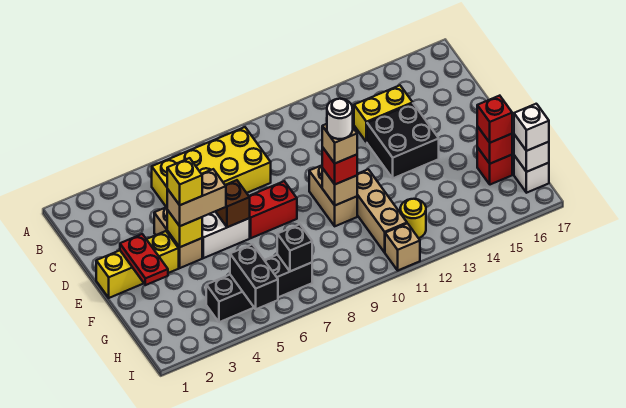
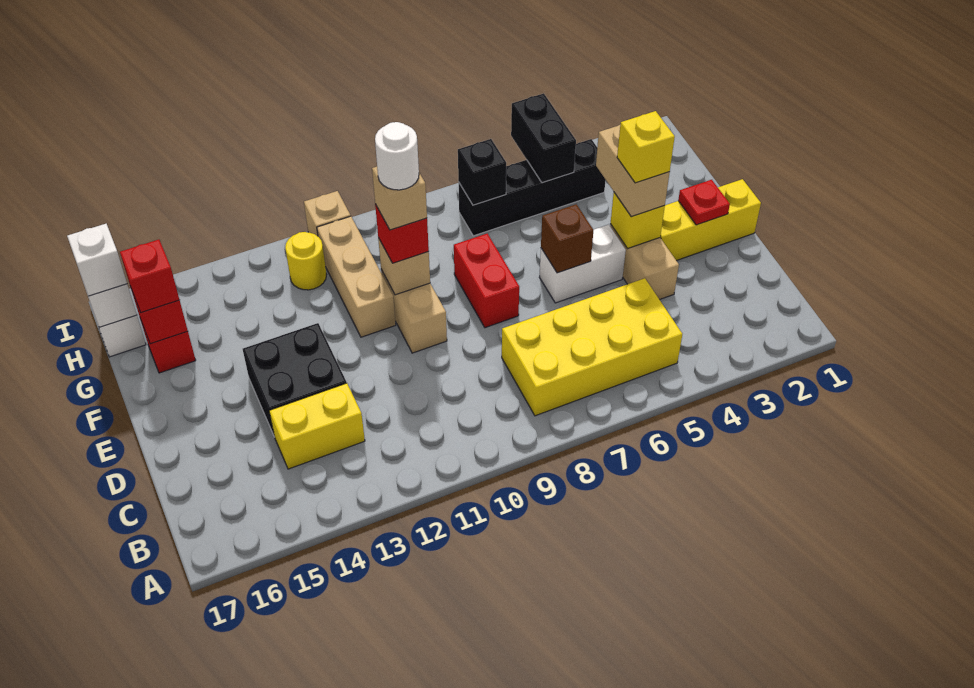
red 1x2 plate [120,234,168,285] -> red 1x1 plate [678,180,730,225]
tan 1x2 brick [167,169,226,226] -> tan 1x2 brick turned to [596,125,670,217]
red 1x2 brick [249,181,297,238] -> red 1x2 brick turned to [454,234,519,328]

